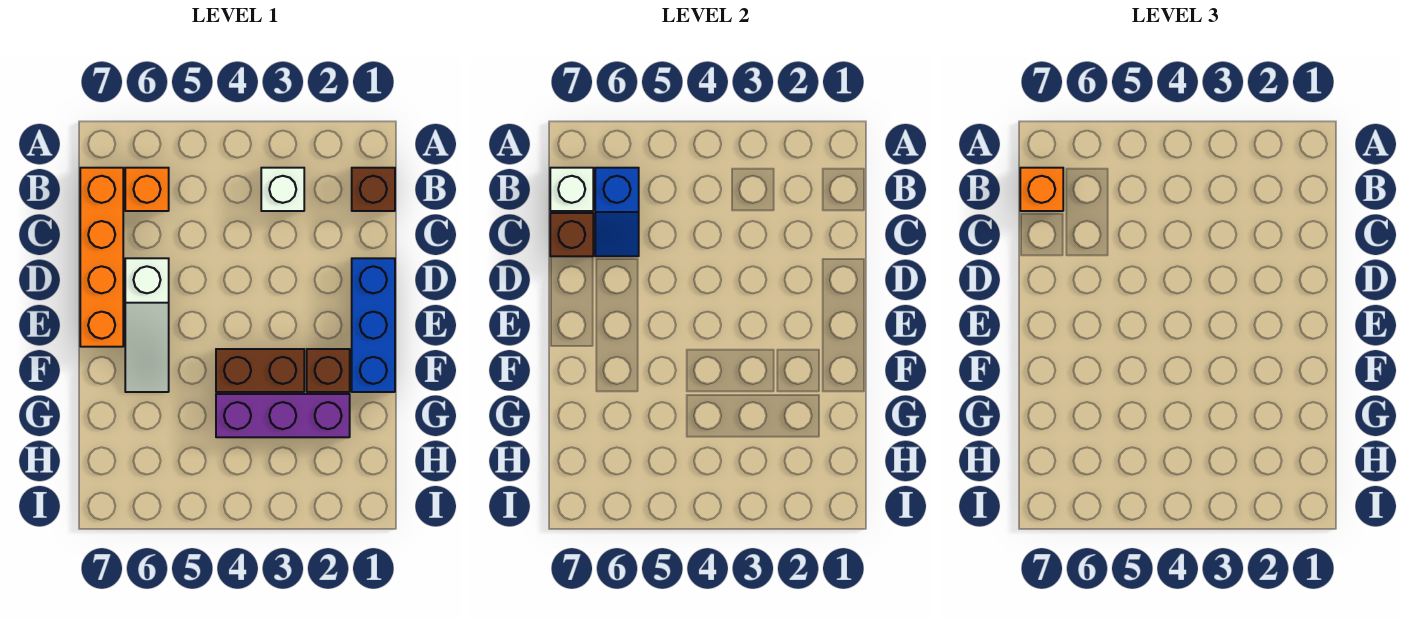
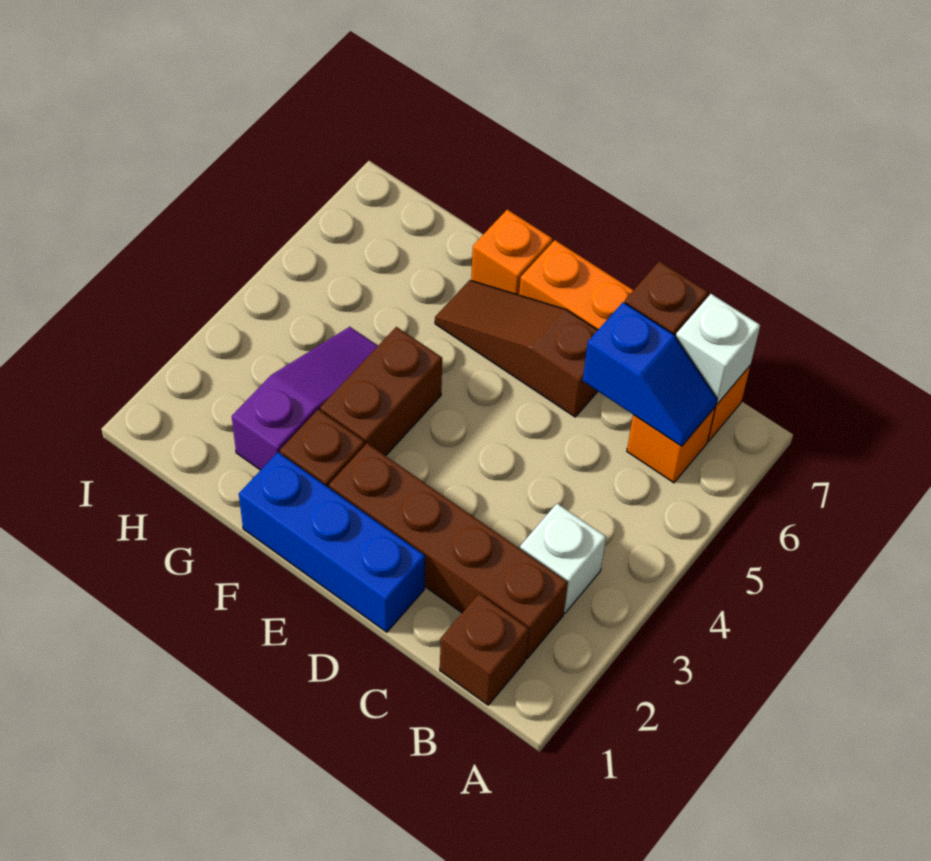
none -> brown 1x4 brick [329,443,568,659]
blue 1x2 slope [595,168,639,256] -> blue 1x2 slope turned to [583,302,717,446]
orange 1x1 brick [1020,168,1063,211] -> orange 1x1 brick moved to [471,209,553,295]
white 1x3 slope [125,258,169,392] -> brown 1x3 slope [435,280,598,417]
purple 1x3 brick [216,394,350,437] -> purple 1x3 slope [232,327,378,470]

